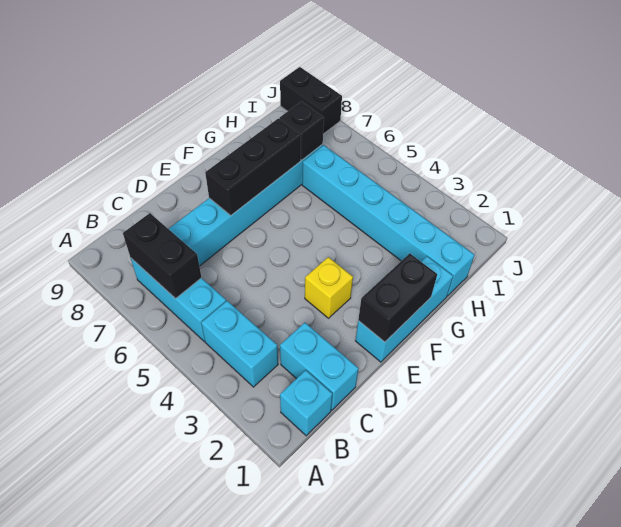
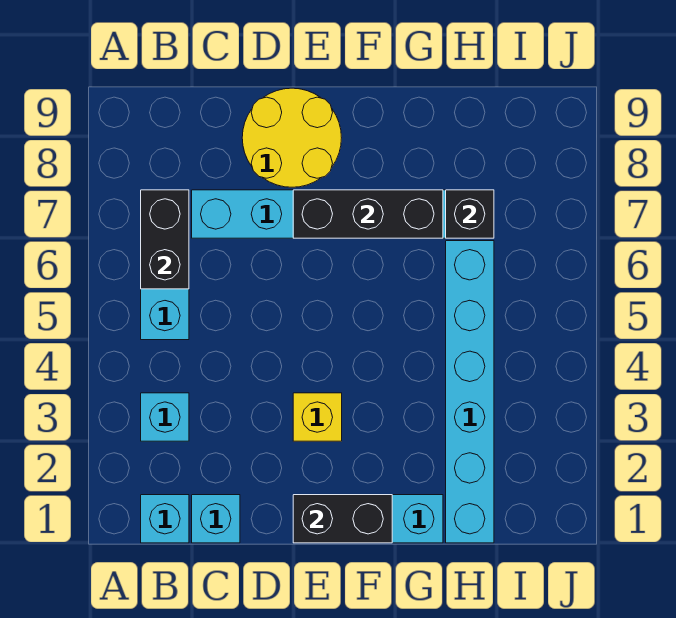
cyan 1x2 brick [201,301,278,387] -> cyan 1x1 brick [141,393,189,441]
cyan 1x2 brick [280,323,359,410] -> cyan 1x1 brick [192,495,240,543]
none -> yellow 2x2 round brick [242,88,341,187]
black 1x2 brick [280,67,342,134] -> none

